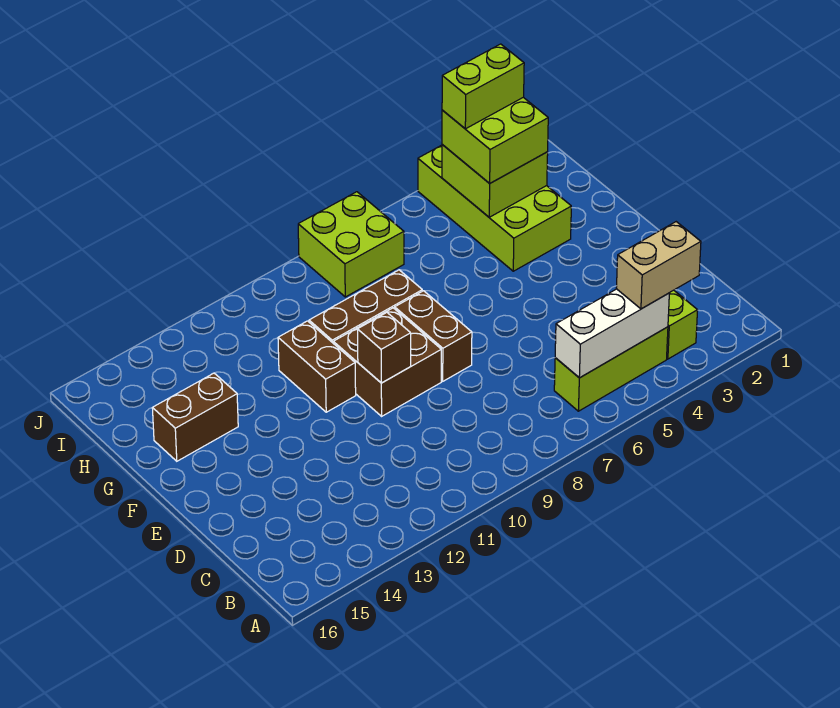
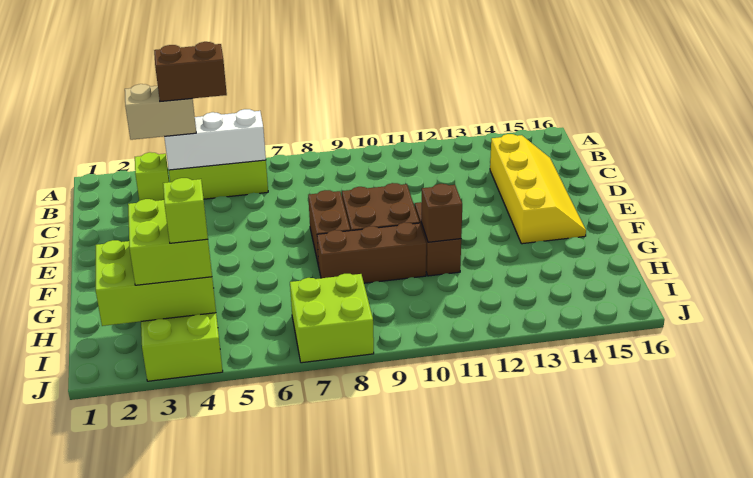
none -> yellow 2x4 slope [490,134,586,244]
brown 1x1 brick [358,313,411,383] -> brown 1x1 brick moved to [421,184,462,242]
brown 1x2 brick [152,373,238,461] -> brown 1x2 brick moved to [154,42,227,101]
lime 2x2 brick [442,145,548,217] -> lime 2x3 brick [96,240,216,326]
lime 1x2 brick [442,44,524,129] -> lime 1x1 brick [163,178,208,243]

